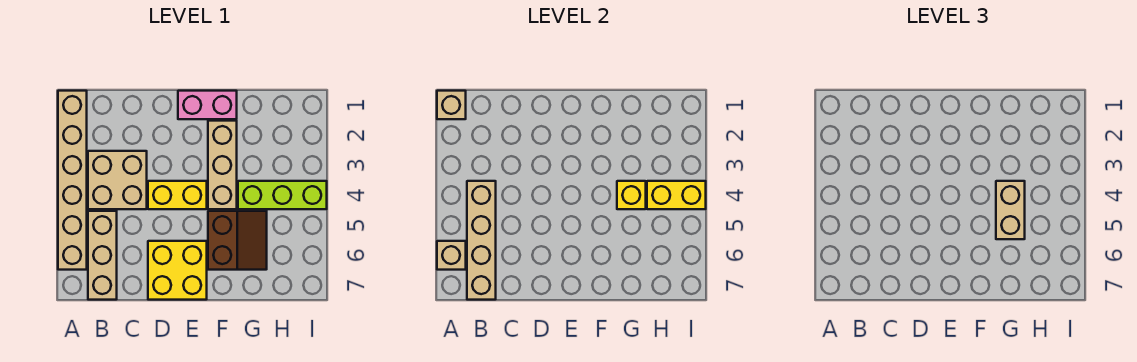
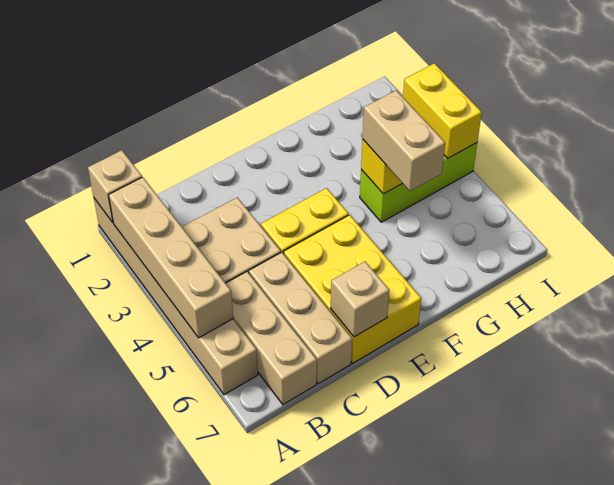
tan 1x1 brick [437,241,466,270] -> tan 1x1 brick moved to [331,262,389,337]
tan 1x4 brick [467,181,496,300] -> tan 1x4 brick moved to [109,177,233,338]
yellow 2x2 brick [148,241,207,300] -> yellow 2x3 brick [284,215,421,363]
pink 1x2 brick [178,91,237,119] -> none
tan 1x3 brick [208,121,237,209] -> tan 1x3 brick moved to [249,252,352,384]
brown 2x2 slope [208,211,267,270] -> none
yellow 1x2 brick [647,181,706,209] -> yellow 1x2 brick turned to [403,63,482,158]

